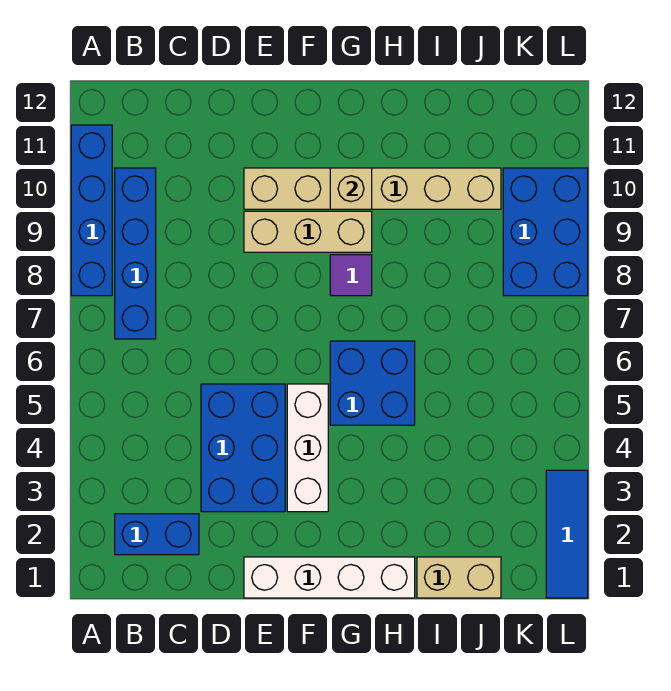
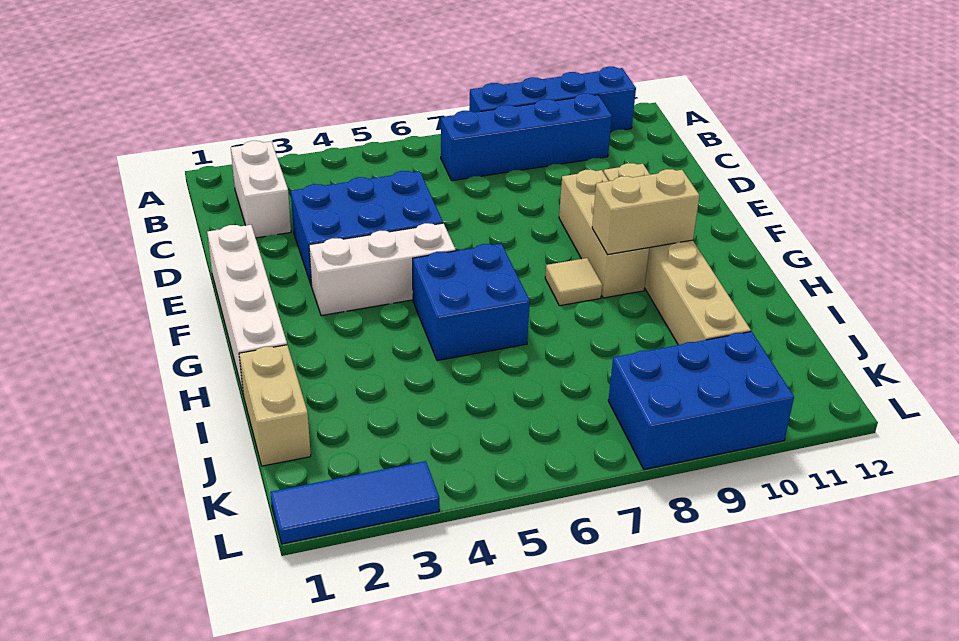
blue 1x2 brick [115,514,199,555] -> white 1x2 brick [231,141,291,238]
purple 1x1 tile [330,255,372,296] -> tan 1x1 tile [545,258,602,306]
tan 1x1 brick [330,168,372,209] -> tan 1x2 brick [592,169,699,255]

